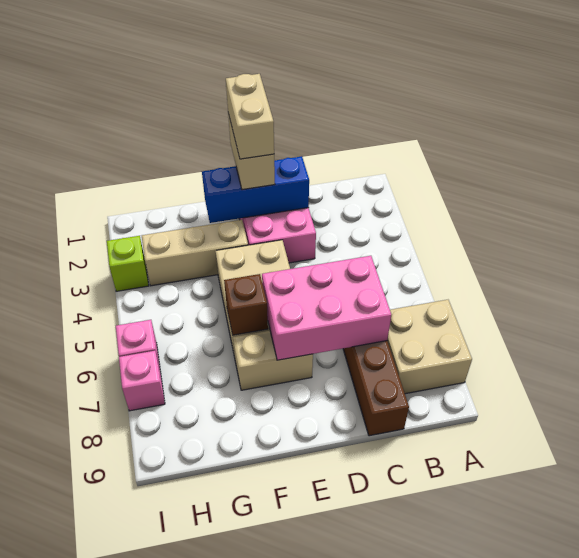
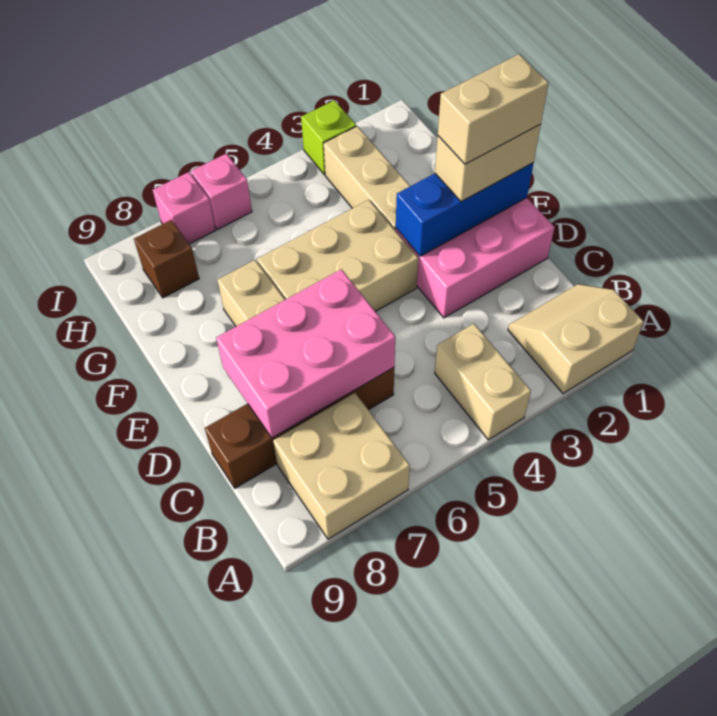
none -> tan 2x2 slope [508,284,644,393]
none -> tan 1x2 brick [435,324,531,440]
pink 2x3 brick [262,256,391,360] -> pink 2x3 brick turned to [216,269,395,438]
blue 1x3 brick [202,156,309,223] -> blue 1x3 brick turned to [396,163,534,256]
brown 1x1 brick [224,274,268,335] -> brown 1x1 brick moved to [134,220,199,298]

